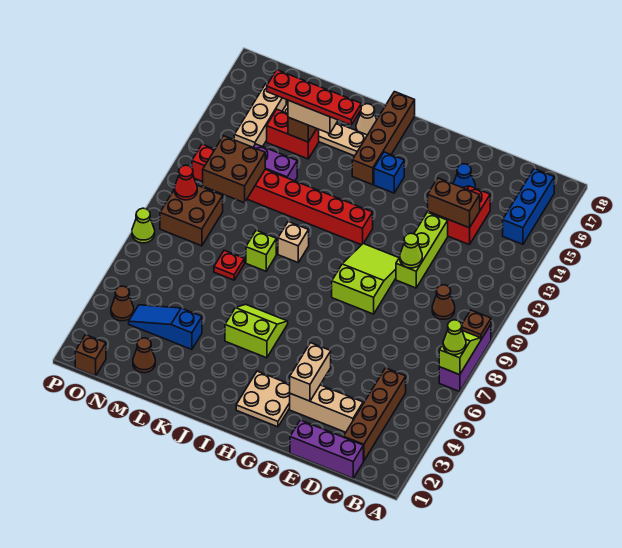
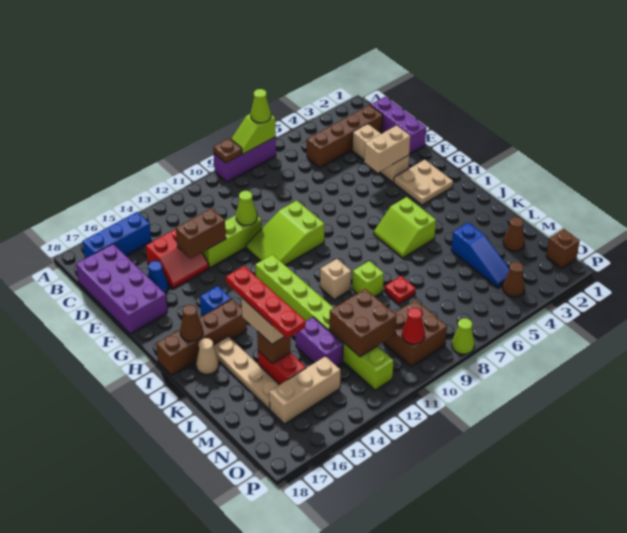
brown 1x1 cone [432,285,455,319] -> brown 1x1 cone moved to [180,305,203,341]
none -> purple 2x4 brick [76,244,167,334]
brown 1x2 brick [428,178,480,228] -> brown 1x2 brick turned to [176,208,226,259]
red 1x8 brick [192,144,373,245] -> lime 1x8 brick [255,255,393,390]

